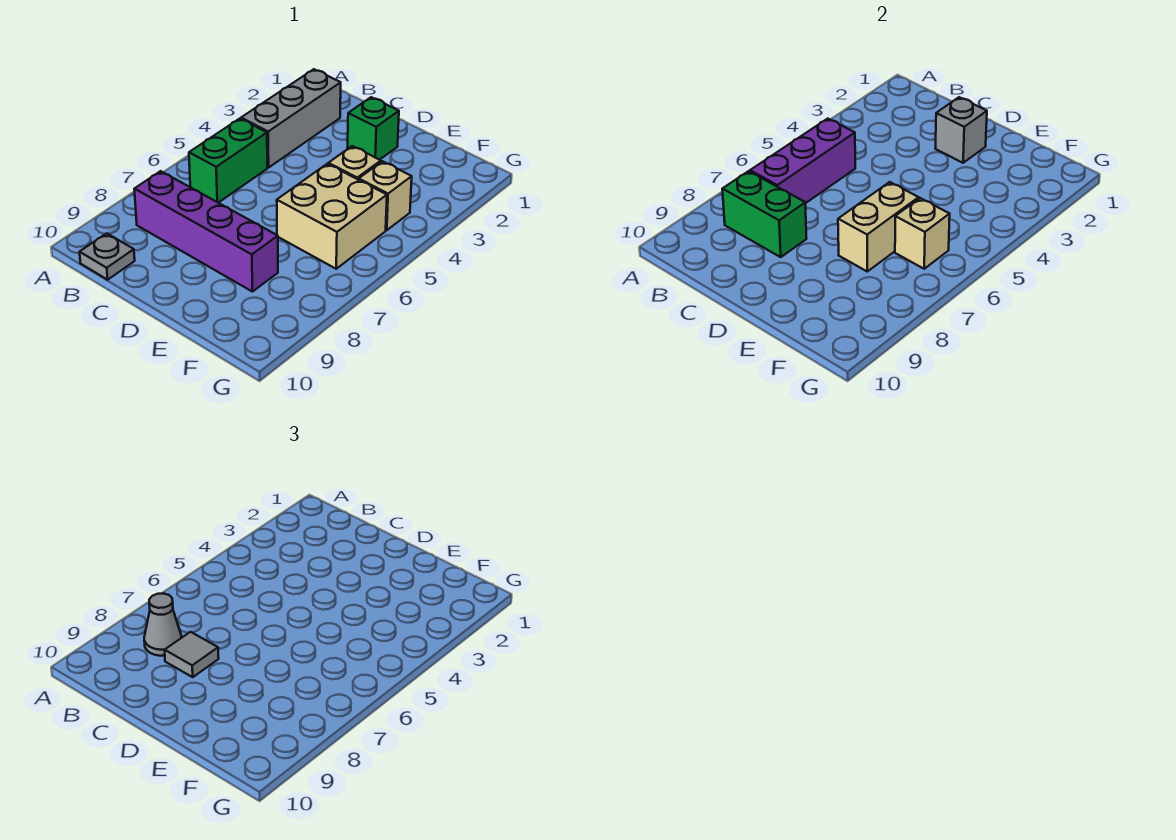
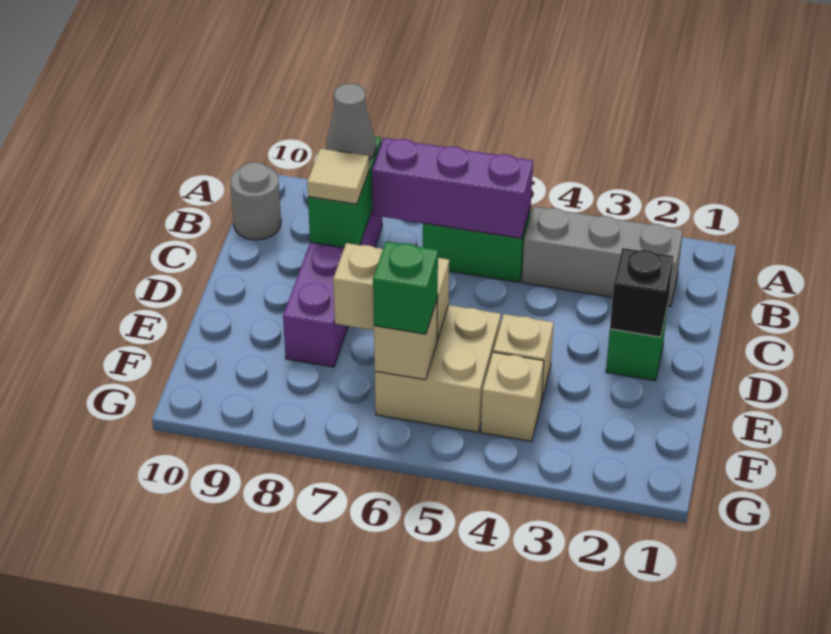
grey 1x1 plate [80,233,135,280] -> grey 1x1 round brick [230,162,281,240]
grey 1x1 tile [165,632,219,677] -> tan 1x1 tile [307,148,369,204]
grey 1x1 brick [935,97,987,163] -> black 1x1 brick [610,248,673,337]
none -> green 1x1 brick [373,242,438,334]

